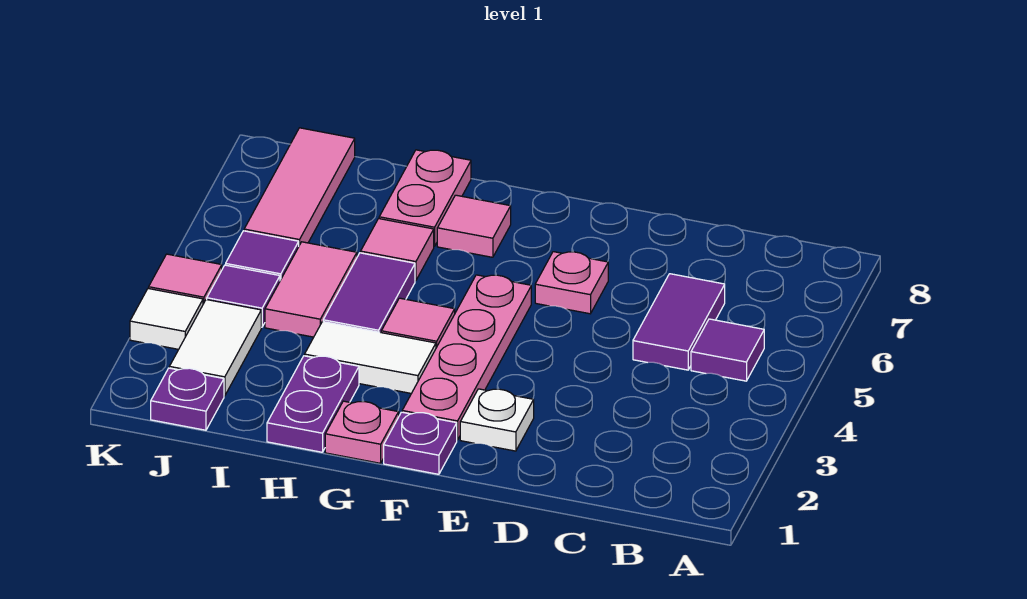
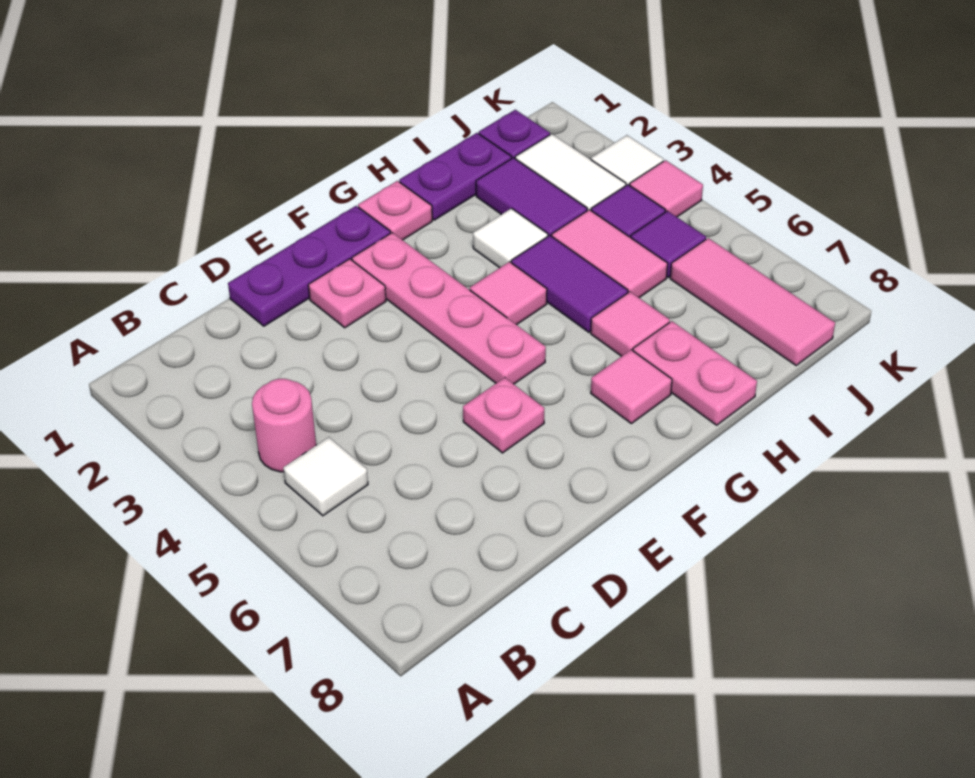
none -> pink 1x1 round brick [252,379,316,472]
purple 1x1 tile [691,319,764,381] -> white 1x1 tile [283,437,368,516]
purple 1x2 tile [633,274,725,370] -> purple 1x2 tile moved to [476,158,587,236]
white 1x1 plate [460,389,534,451] -> pink 1x1 plate [308,259,386,328]
purple 1x1 plate [384,412,457,474] -> purple 1x3 plate [228,206,391,326]
white 1x2 tile [305,322,436,393] -> white 1x1 tile [473,208,548,268]
purple 1x2 plate [267,356,359,452] -> purple 1x2 plate turned to [399,133,512,220]

